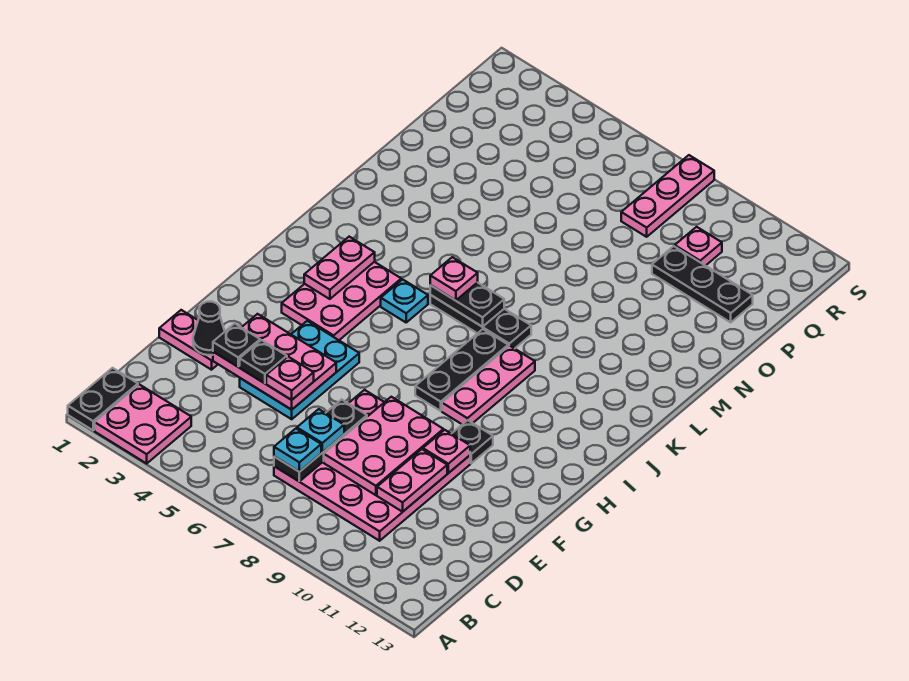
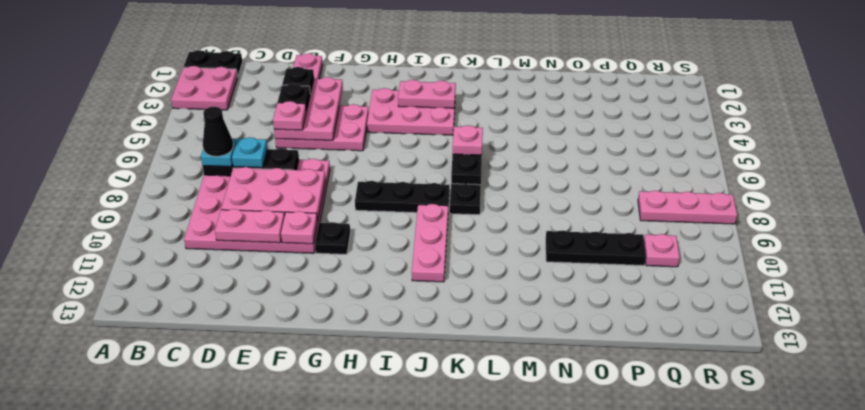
black 1x1 cone [193,302,225,355] -> black 1x1 cone moved to [203,107,233,156]
cyan 2x3 plate [240,321,359,419] -> pink 2x3 plate [275,104,369,151]
pink 1x3 plate [442,346,535,424] -> pink 1x3 plate turned to [412,204,448,282]
cyan 1x1 plate [381,279,428,322] -> none
black 1x3 plate [652,246,753,322] -> black 1x3 plate turned to [546,230,646,266]

